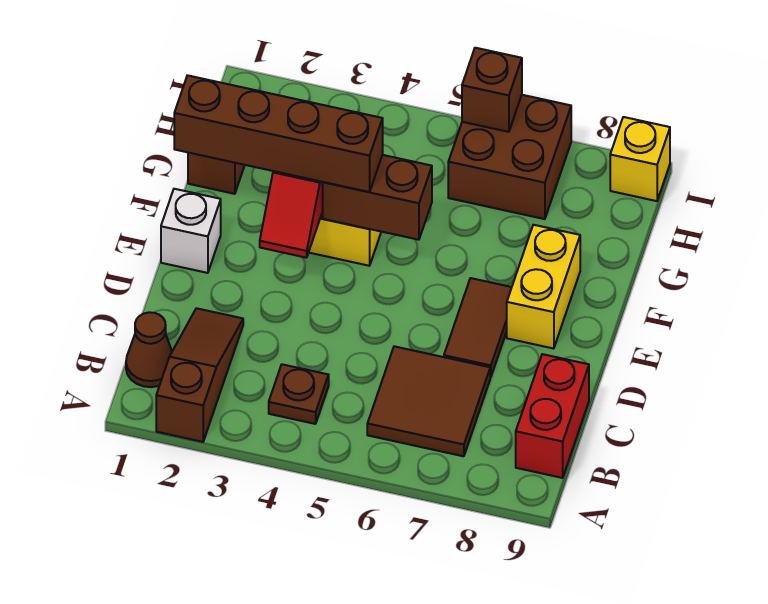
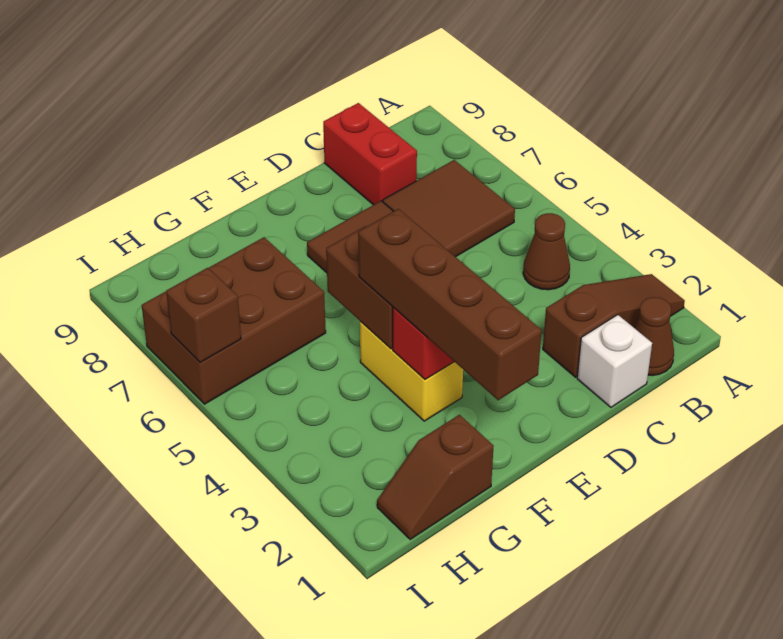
brown 1x3 slope [156,308,243,442] -> brown 1x3 slope turned to [543,274,685,377]
brown 1x1 plate [269,364,329,424] -> brown 1x1 cone [523,213,570,290]
red 1x2 brick [516,354,589,478] -> red 1x2 brick turned to [323,103,417,205]
white 1x1 brick [161,189,221,273] -> white 1x1 brick moved to [577,315,652,407]
yellow 1x2 brick [507,225,580,349] -> none
brown 2x2 brick [448,95,571,219] -> brown 2x3 brick [142,237,326,404]
yellow 1x1 brick [610,117,670,201] -> none

